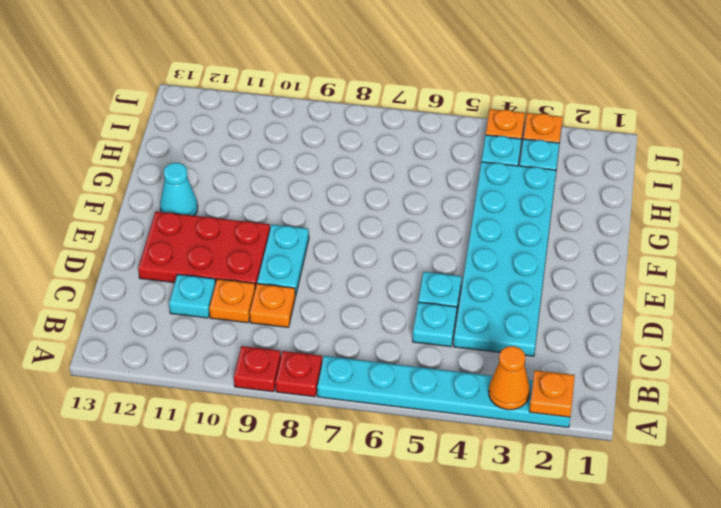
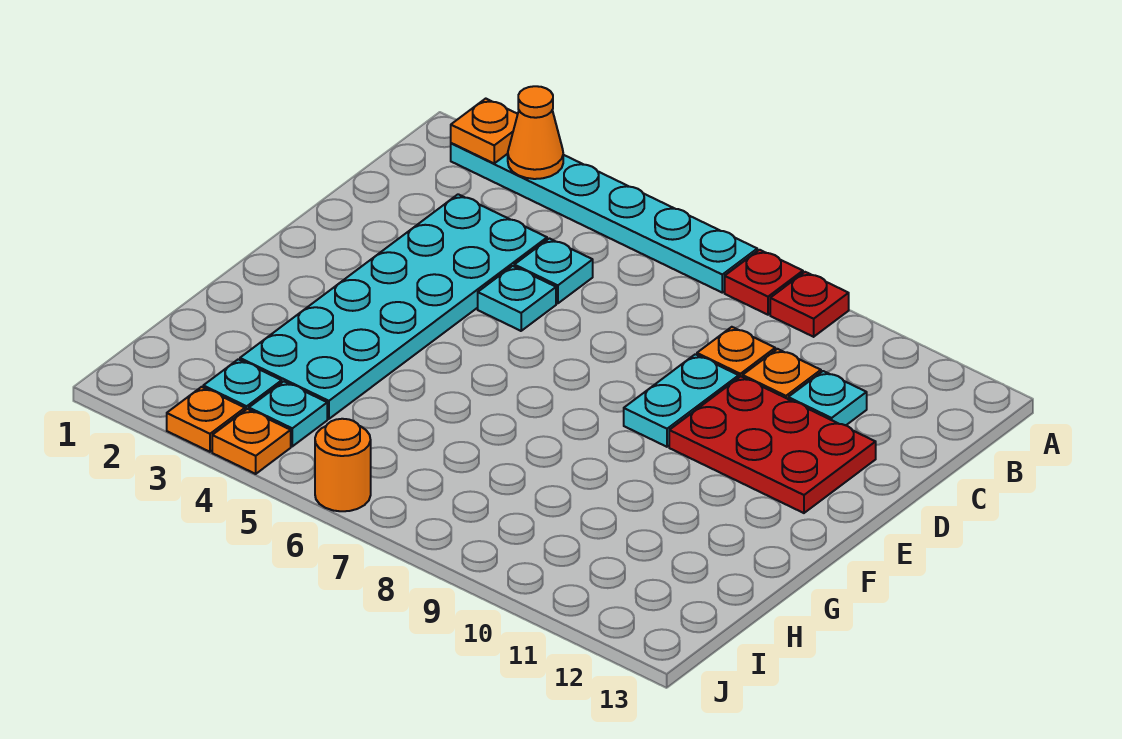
cyan 1x1 cone [160,163,198,216] -> none
none -> orange 1x1 round brick [315,419,371,511]

